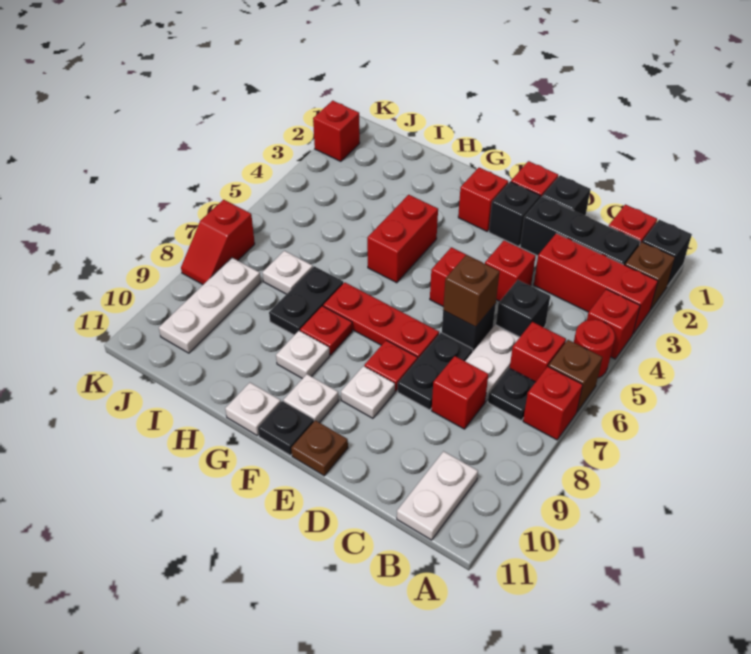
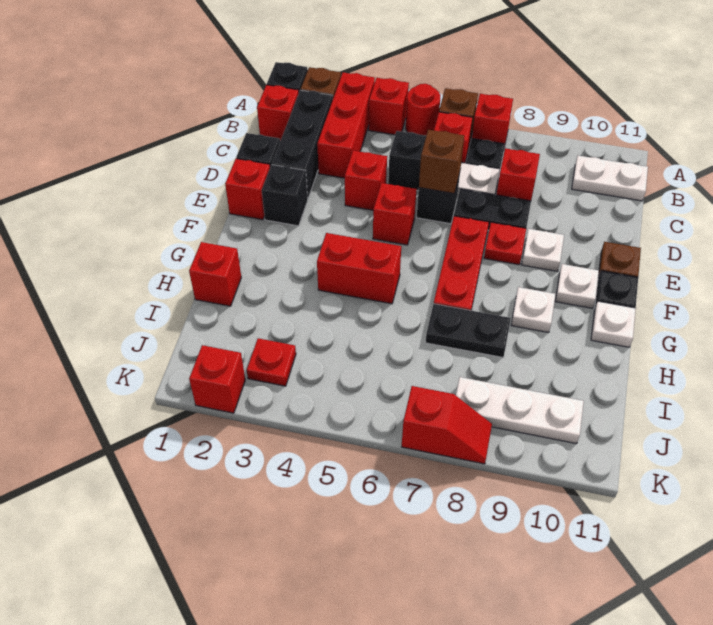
red 1x1 brick [458,168,508,231] -> red 1x1 brick moved to [189,242,241,306]
red 1x1 plate [300,306,352,355] -> red 1x1 plate moved to [247,338,296,386]
white 1x1 plate [262,251,313,294] -> none

